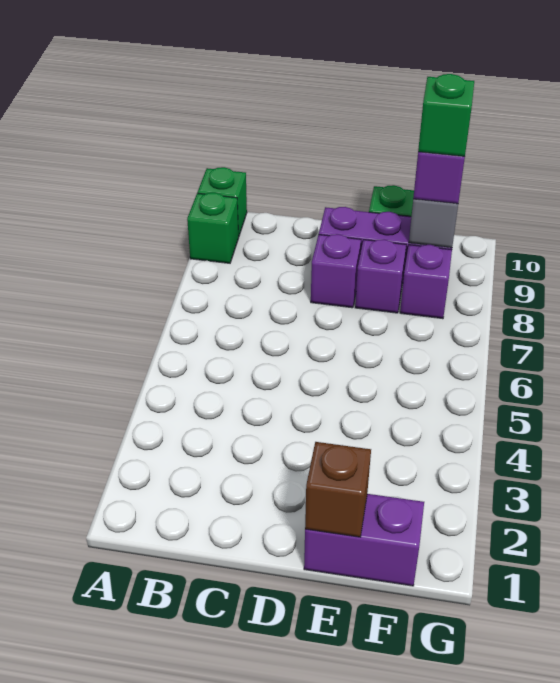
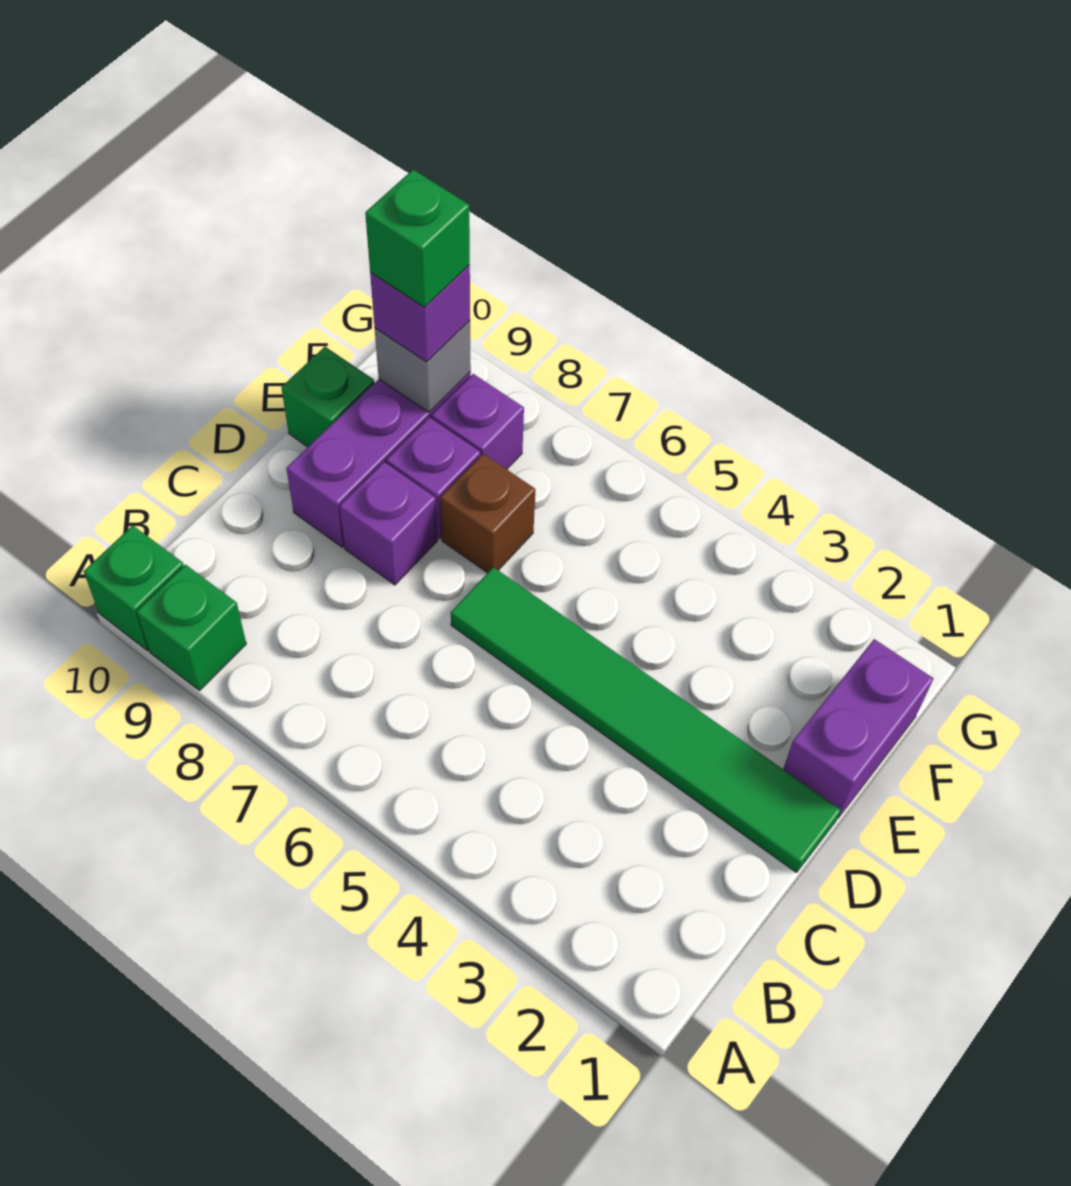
none -> green 1x6 tile [451,567,841,873]
brown 1x1 brick [305,442,371,537] -> brown 1x1 brick moved to [440,454,535,573]

